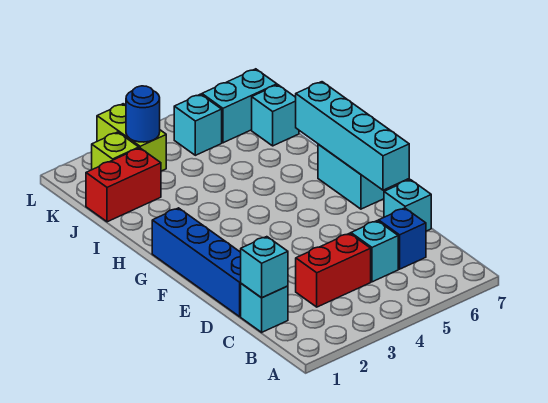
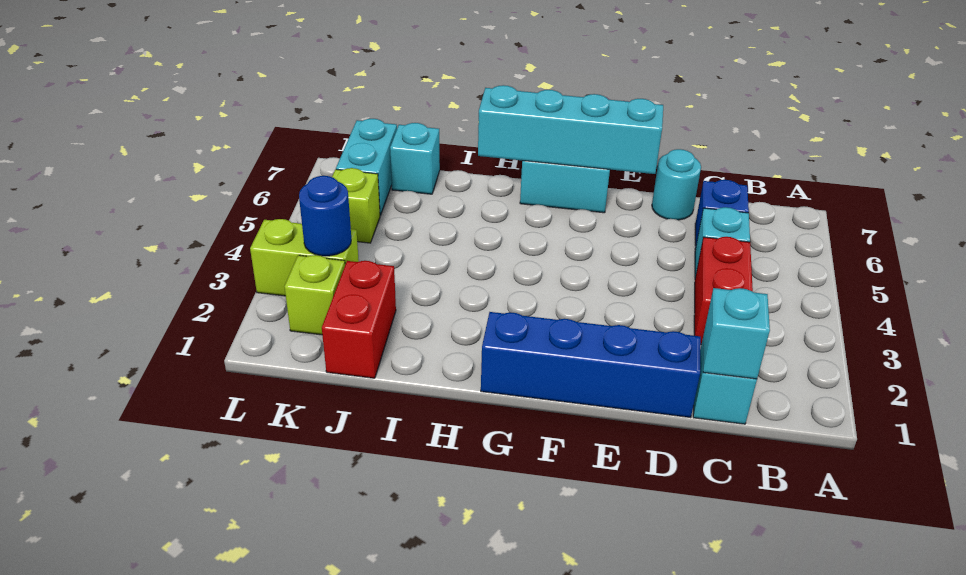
cyan 1x1 brick [384,180,431,231] -> cyan 1x1 round brick [652,149,701,220]
cyan 1x1 brick [174,94,222,155] -> lime 1x1 brick [332,168,380,243]

